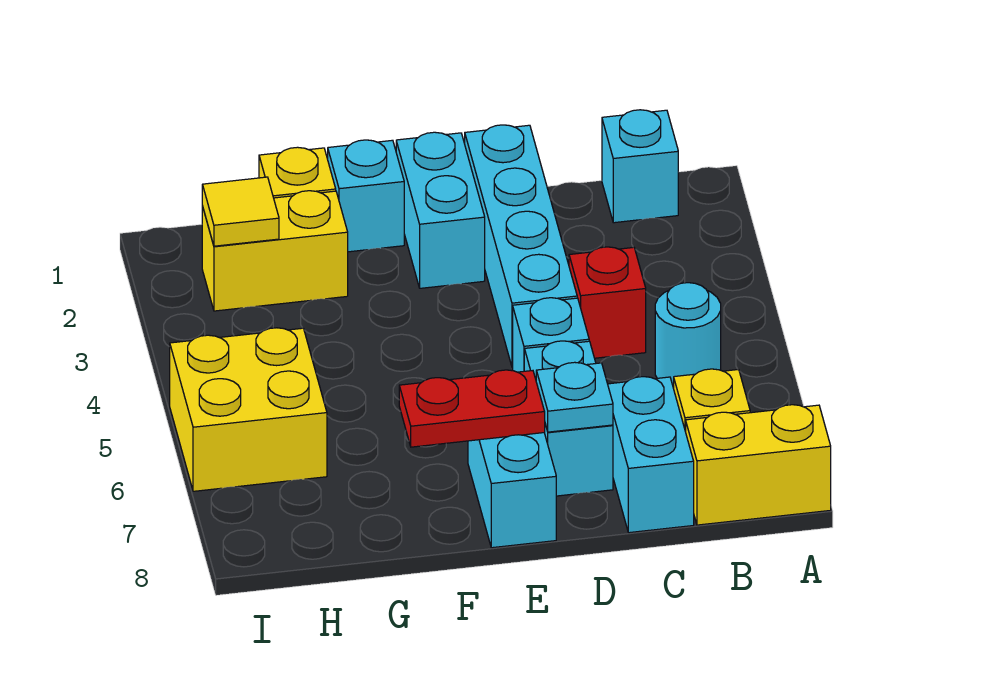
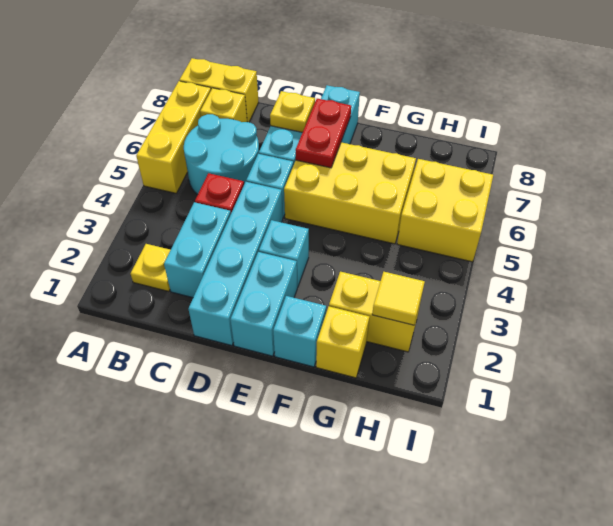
none -> yellow 1x3 brick [136,81,211,193]
cyan 1x1 brick [602,110,678,223] -> cyan 1x1 brick moved to [259,220,309,287]
none -> yellow 1x1 plate [131,244,170,291]
cyan 1x1 round brick [655,283,721,388] -> cyan 2x2 round brick [184,114,259,195]
cyan 1x2 brick [608,377,694,533] -> cyan 1x2 brick moved to [164,202,231,298]
cyan 1x1 plate [536,362,613,432] -> yellow 1x1 plate [270,91,315,132]
none -> yellow 2x3 brick [284,142,416,244]
red 1x2 plate [399,370,545,447] -> red 1x2 plate turned to [296,99,351,168]

